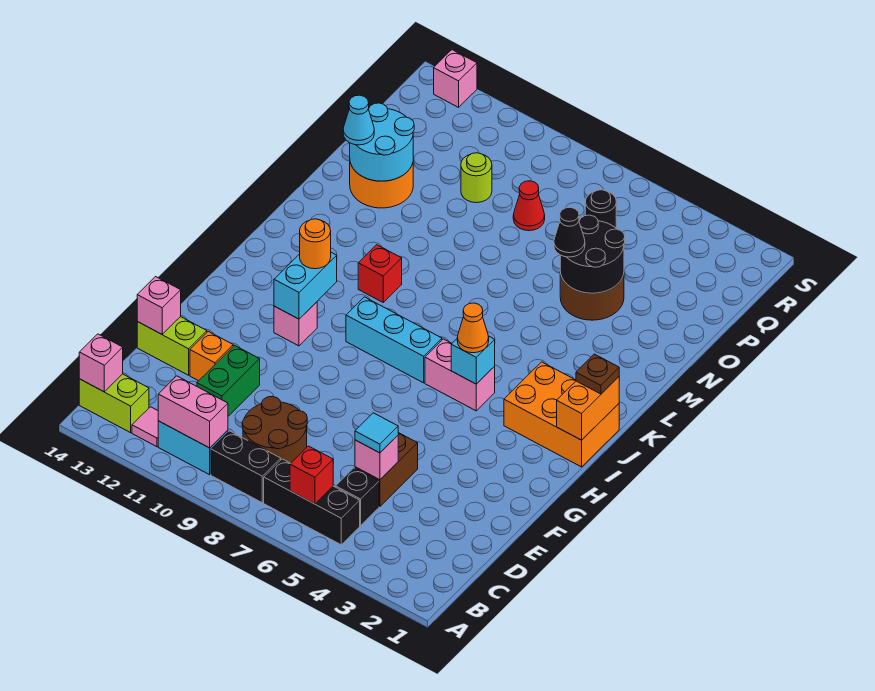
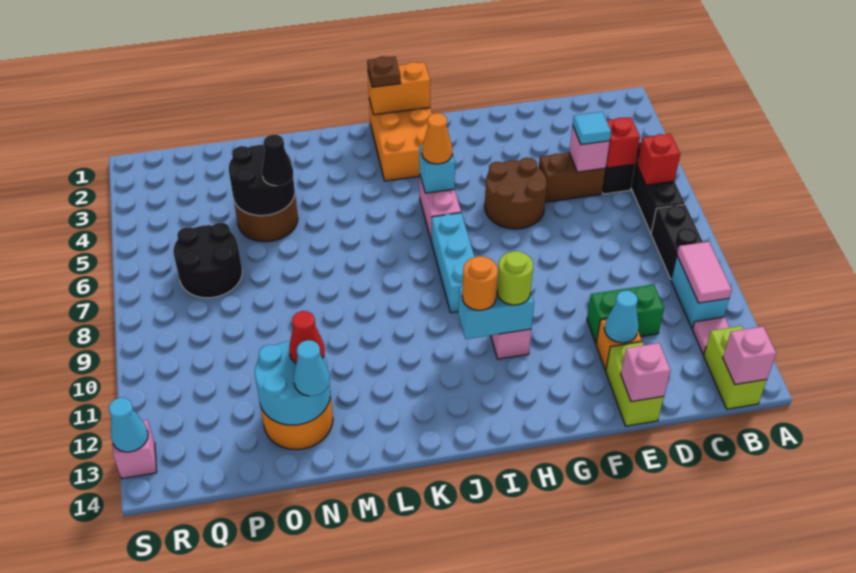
pink 1x2 brick [158,376,228,448] -> pink 1x2 tile [677,242,732,303]
brown 2x2 round brick [242,396,307,463] -> brown 2x2 round brick moved to [485,158,547,229]
none -> cyan 1x1 cone [604,291,639,343]
red 1x1 brick [358,245,402,302] -> red 1x1 brick moved to [606,117,640,168]
red 1x1 cone [513,181,545,231] -> red 1x1 cone moved to [289,311,325,363]
lime 1x1 round brick [461,153,492,203] -> lime 1x1 round brick moved to [497,251,533,305]
black 1x1 round brick [585,190,616,228] -> black 2x2 round brick [173,223,242,298]
none -> cyan 1x1 cone [109,398,148,452]

